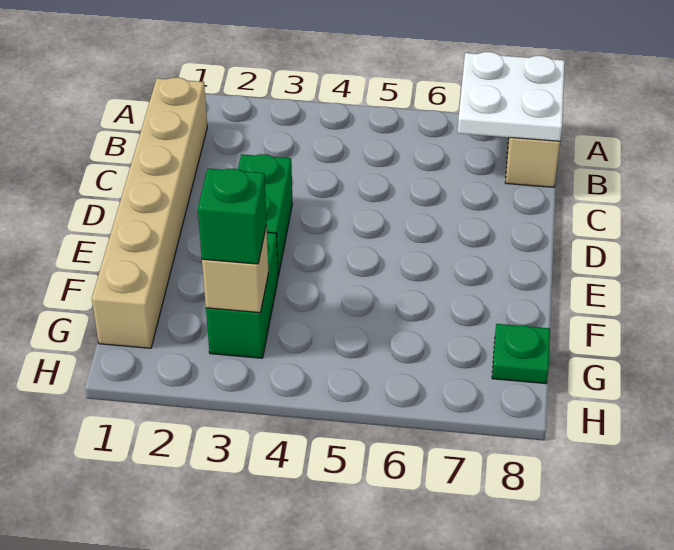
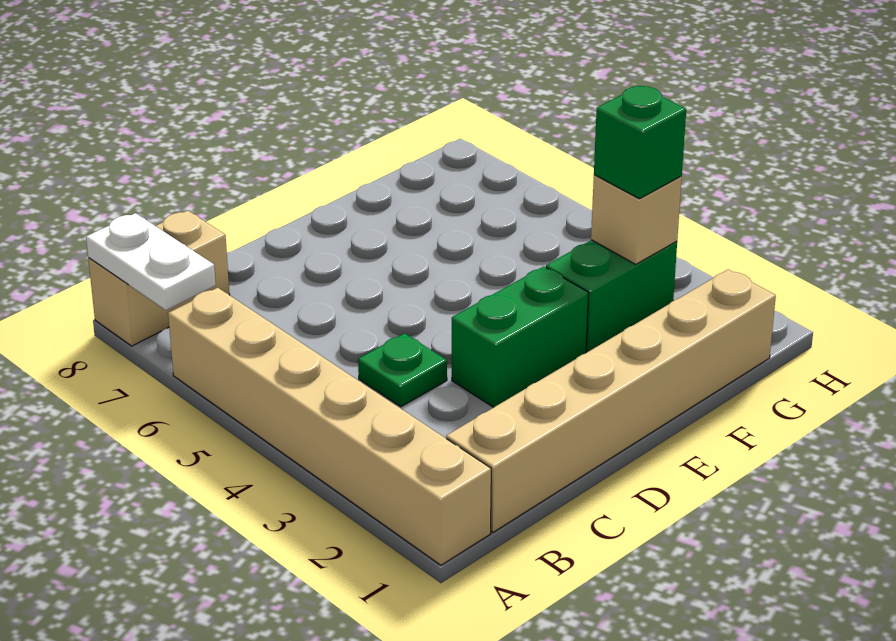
none -> tan 1x6 brick [168,288,491,565]
white 2x2 plate [457,52,565,141] -> white 1x2 plate [86,213,216,310]
green 1x1 plate [492,324,550,384] -> green 1x1 plate moved to [358,333,447,407]

